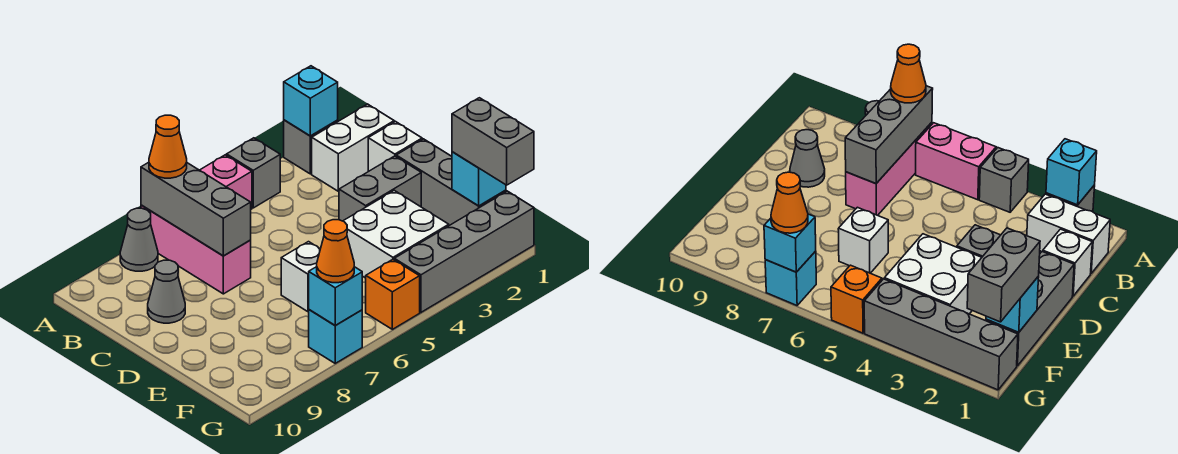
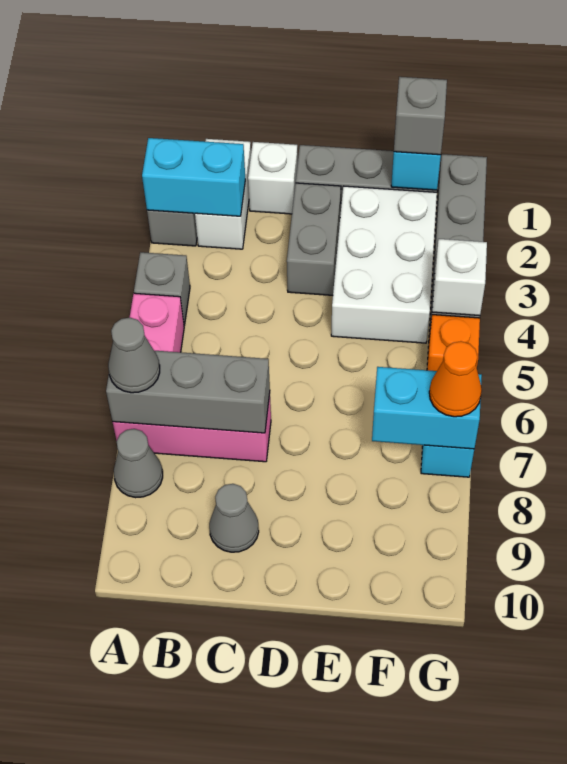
cyan 1x1 brick [284,66,338,136] -> cyan 1x2 brick [142,138,245,216]
orange 1x1 cone [149,115,187,178] -> grey 1x1 cone [108,318,160,393]
white 2x2 brick [344,190,449,278] -> white 2x3 brick [331,186,437,343]
white 1x1 brick [281,242,320,312] -> white 1x1 brick moved to [432,239,487,316]
grey 1x2 brick [452,98,534,185] -> grey 1x1 brick [394,77,447,155]
cyan 1x1 brick [309,267,362,325] -> cyan 1x2 brick [372,367,482,449]

